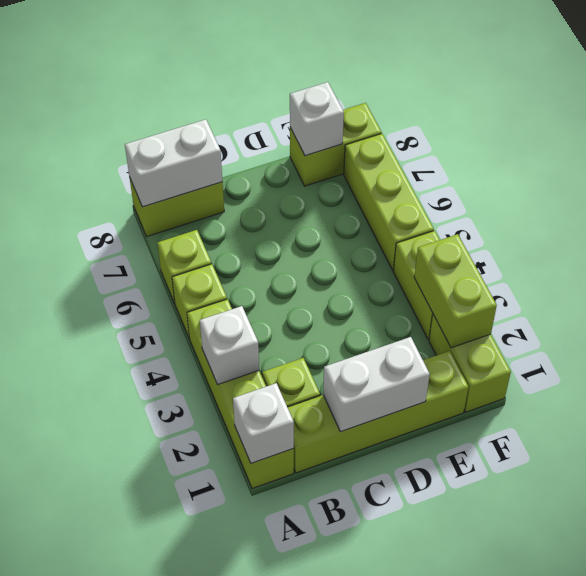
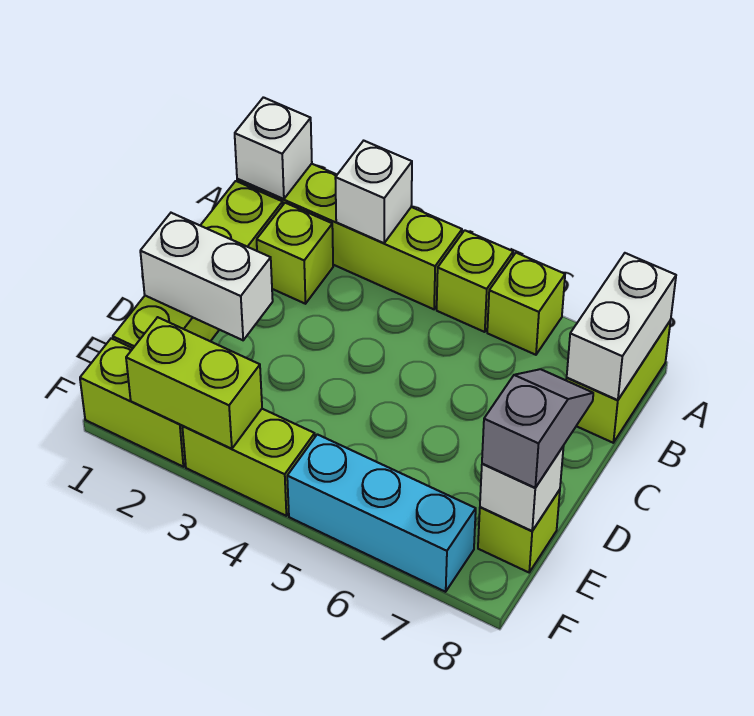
white 1x2 brick [323,337,430,432] -> white 1x2 brick turned to [140,213,273,340]
none -> grey 1x2 slope [482,369,593,488]
lime 1x2 brick [290,103,381,186] -> lime 1x1 brick [478,490,560,572]
lime 1x3 brick [344,134,434,270] -> cyan 1x3 brick [287,434,476,592]

